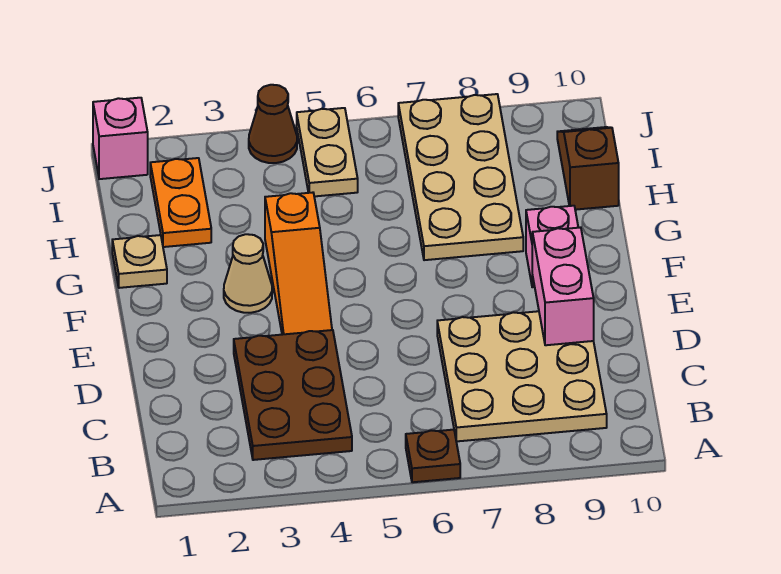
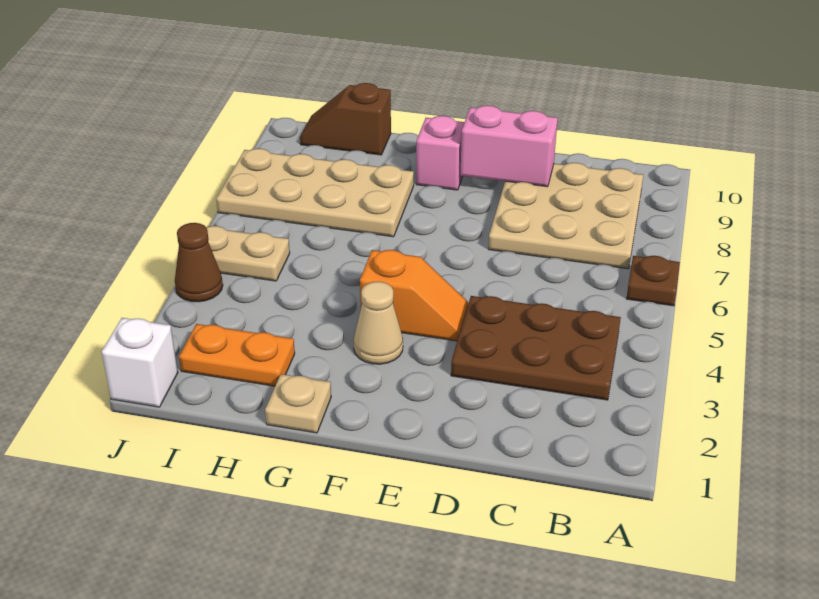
orange 1x3 slope [265,193,332,335] -> orange 1x2 slope [360,250,468,341]
pink 1x1 brick [93,98,148,179] -> white 1x1 brick [102,318,178,407]

